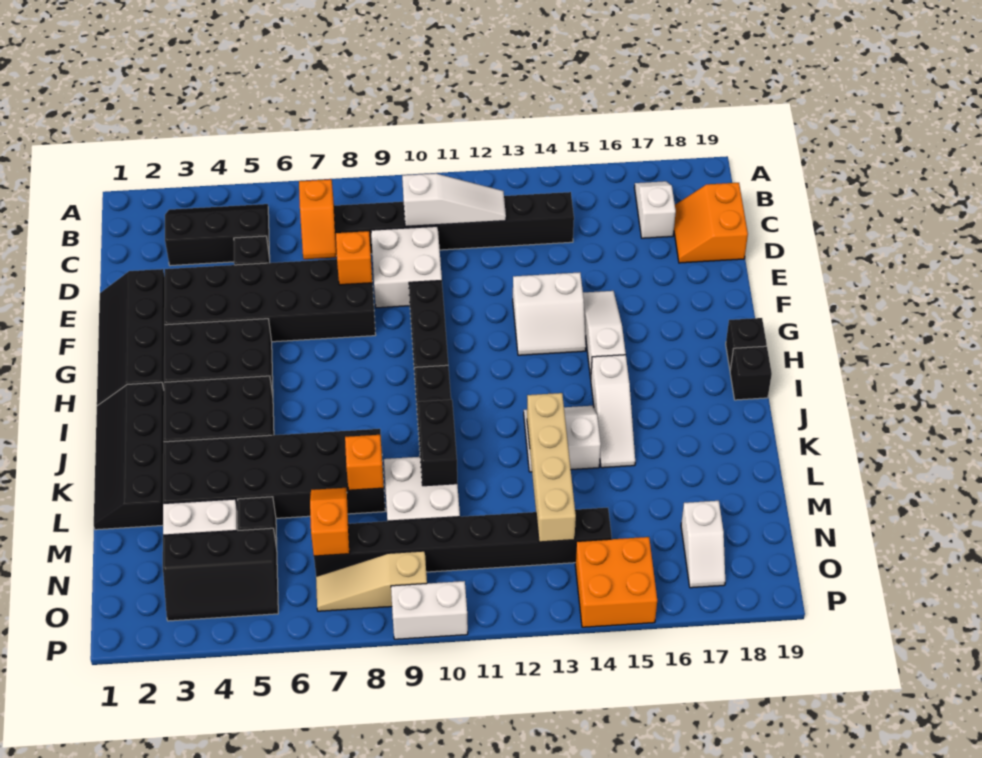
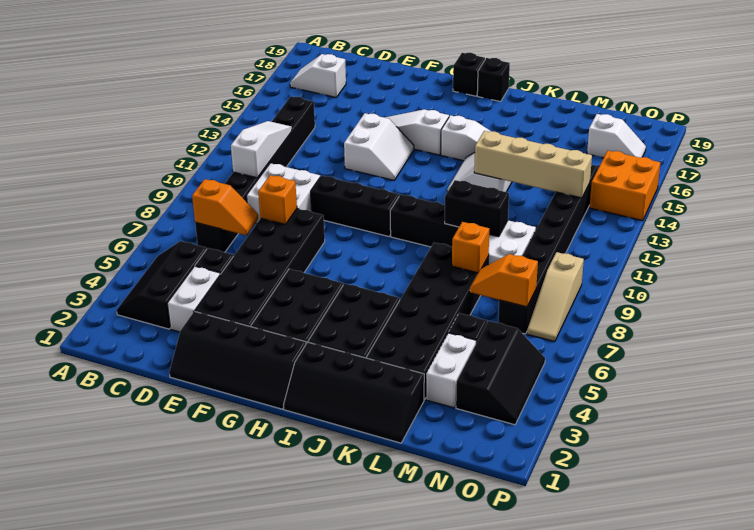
orange 2x2 slope [674,183,748,263] -> none
white 1x2 brick [391,581,468,639] -> white 1x2 brick moved to [167,266,220,332]

